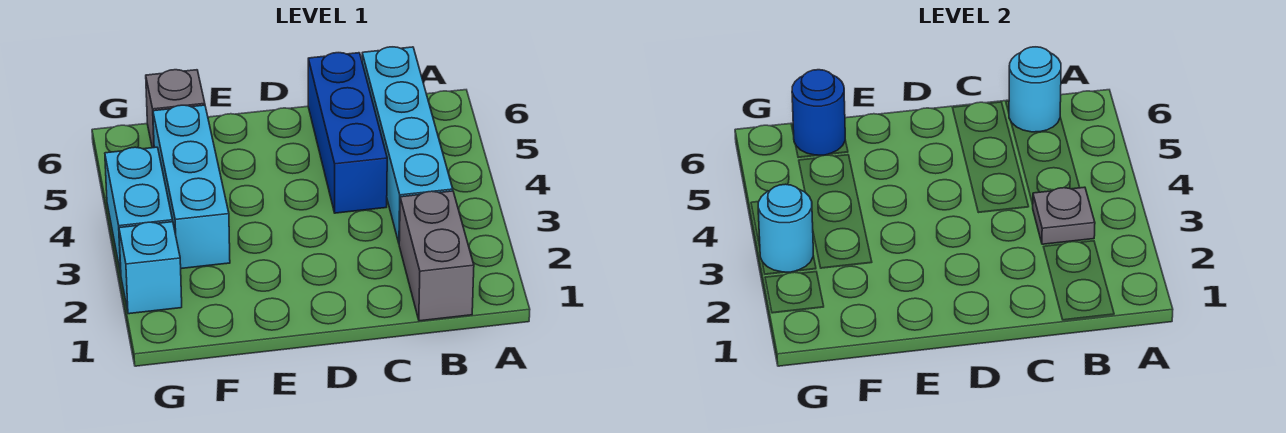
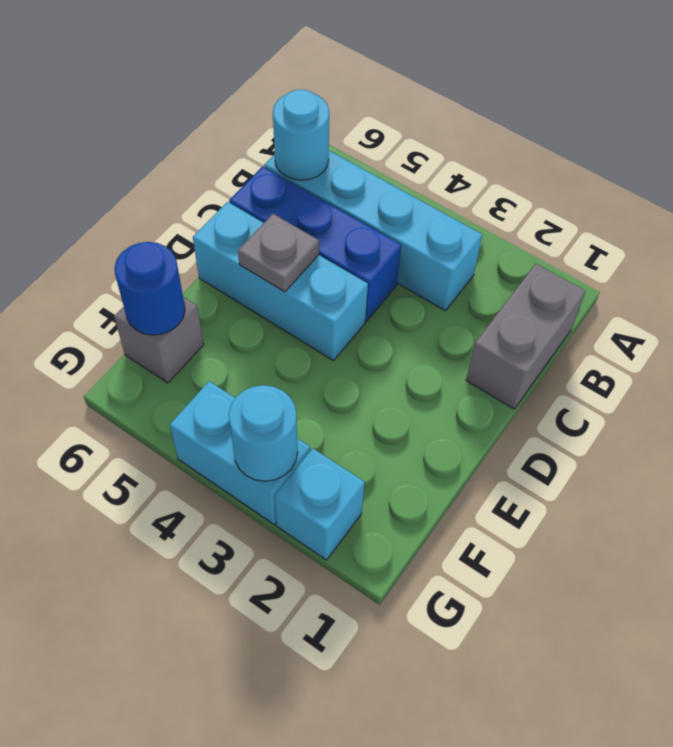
grey 1x2 brick [399,191,474,321] -> grey 1x2 brick turned to [466,264,585,409]
grey 1x1 plate [1033,187,1095,244] -> grey 1x1 plate moved to [238,214,319,292]
cyan 1x3 brick [153,105,230,269] -> cyan 1x3 brick moved to [193,202,368,361]

